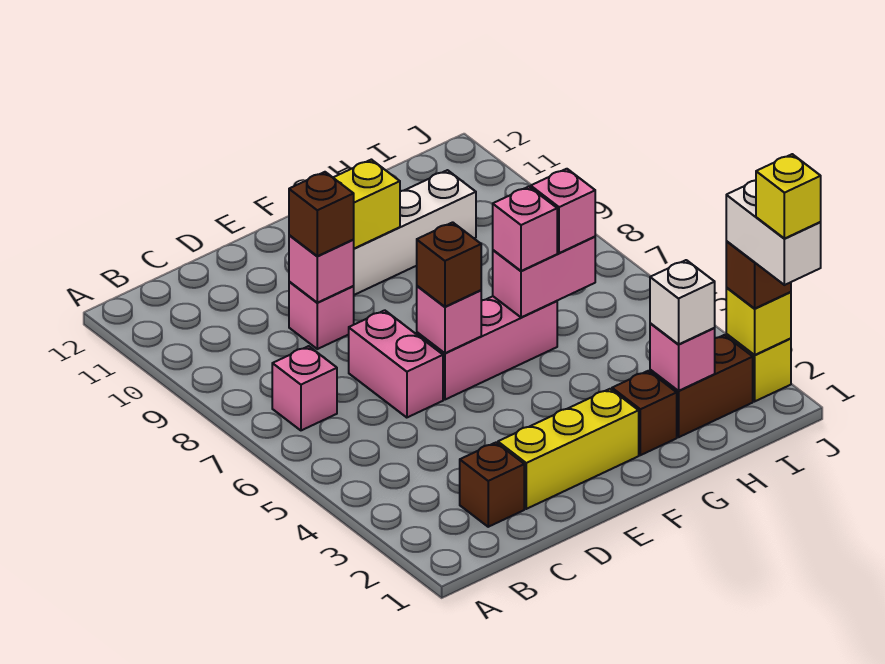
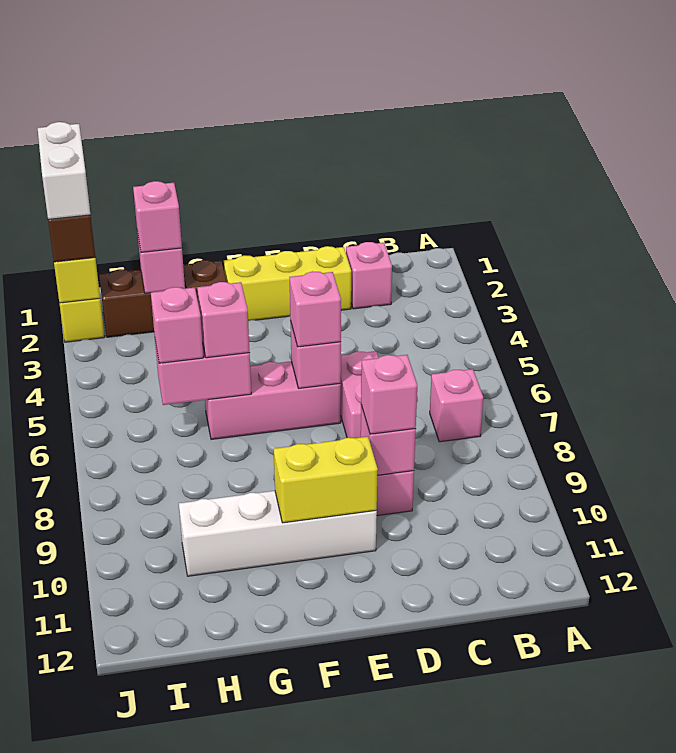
brown 1x1 brick [460,443,524,527] -> pink 1x1 brick [346,242,392,309]
brown 1x1 brick [289,172,354,256] -> pink 1x1 brick [361,355,417,434]
brown 1x1 brick [417,222,481,307] -> pink 1x1 brick [289,271,341,347]
white 1x1 brick [650,260,715,344] -> pink 1x1 brick [133,181,182,252]
yellow 1x1 brick [756,154,821,239] -> none

